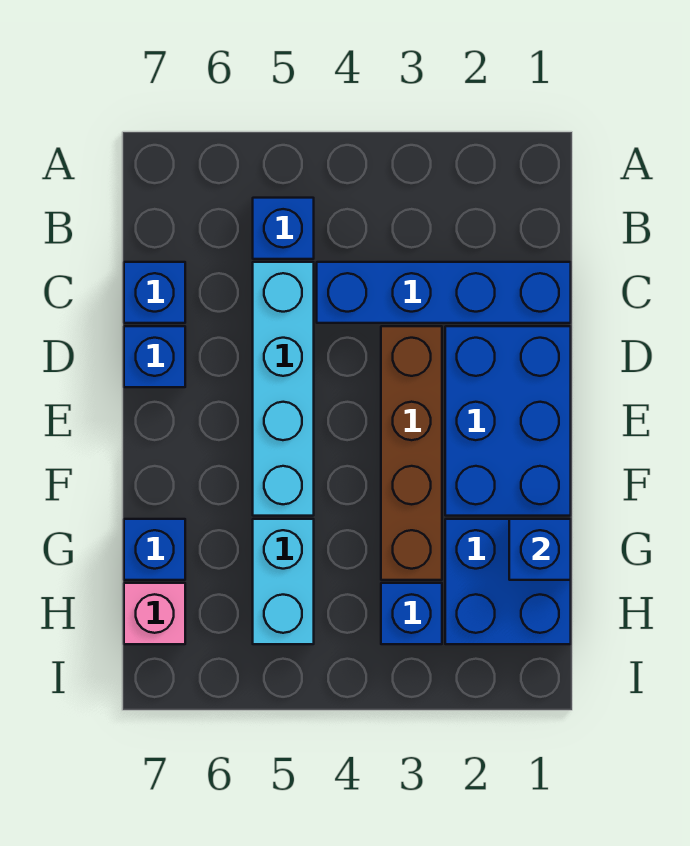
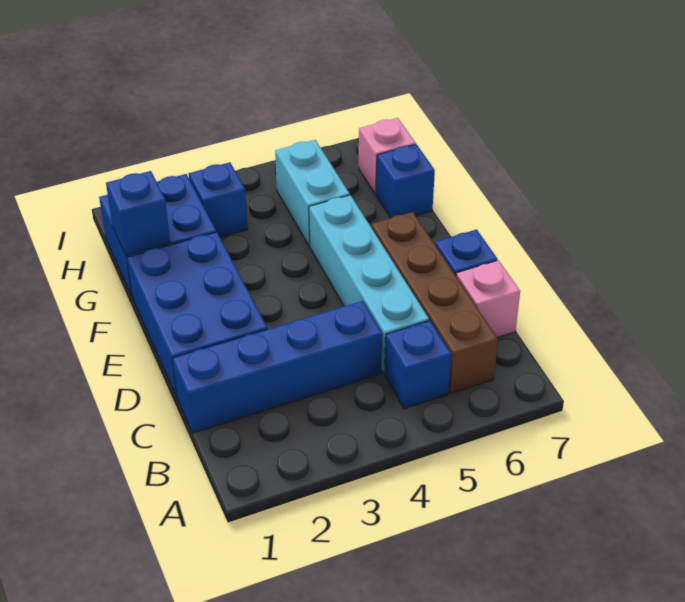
blue 1x1 brick [124,262,185,323] -> pink 1x1 brick [456,260,520,337]
brown 1x4 brick [381,326,442,580] -> brown 1x4 brick moved to [371,212,498,394]

